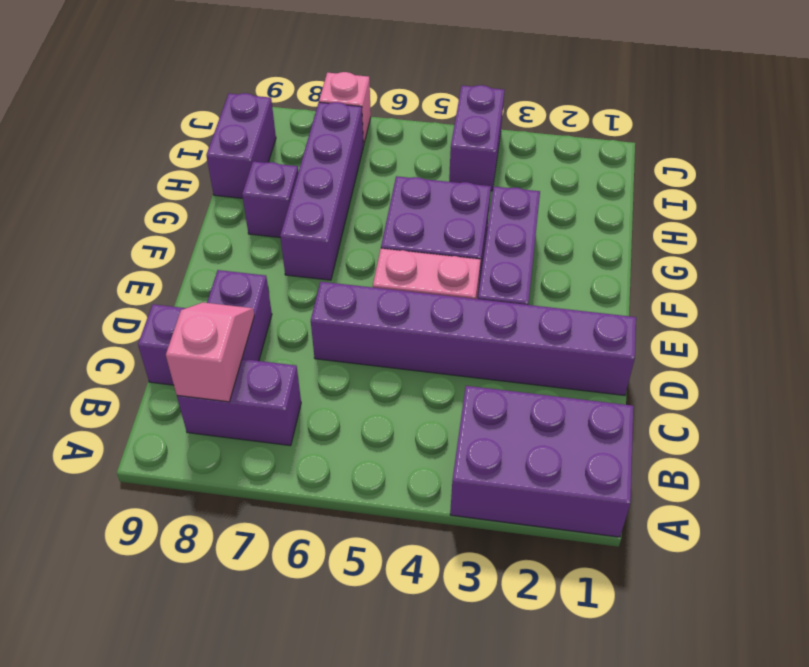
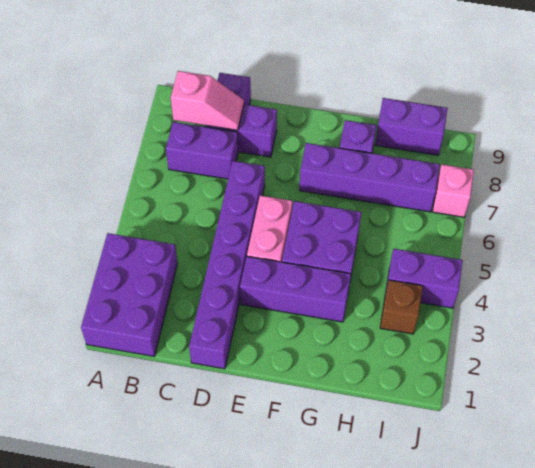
purple 1x2 brick [177,359,301,446] -> purple 1x2 brick turned to [166,122,238,179]
none -> brown 1x1 brick [380,280,423,334]

